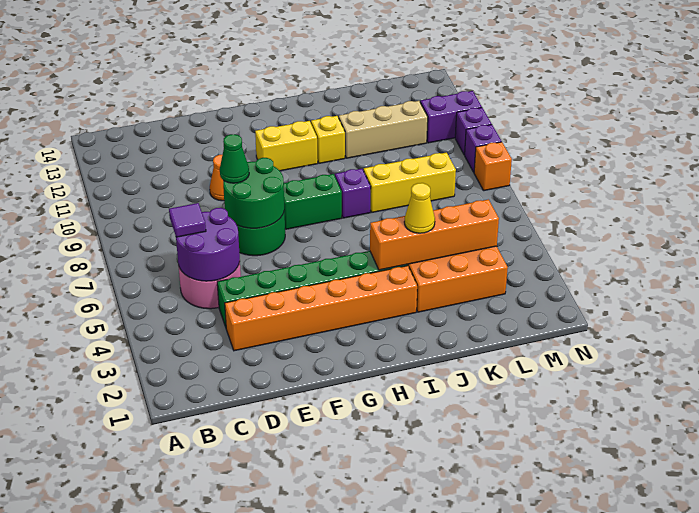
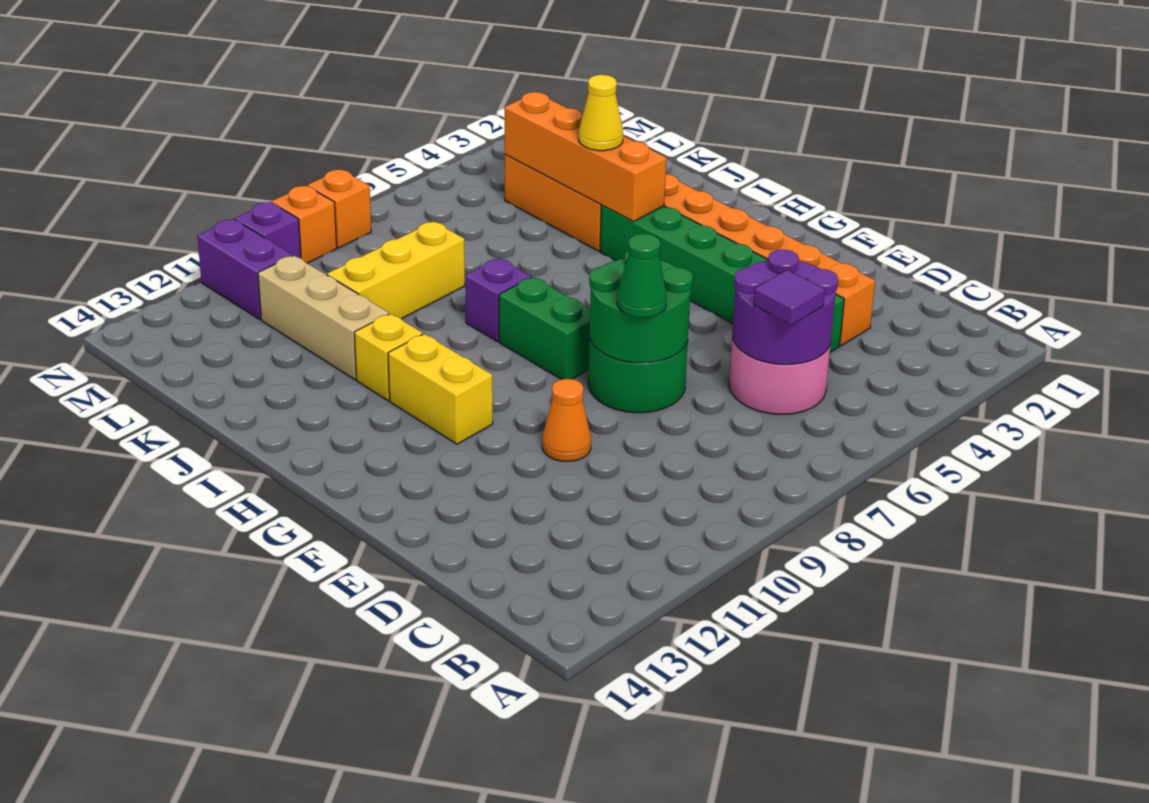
yellow 1x3 brick [363,153,456,212] -> yellow 1x3 brick turned to [327,221,465,319]
purple 1x1 brick [465,125,502,172] -> orange 1x1 brick [272,186,337,263]

